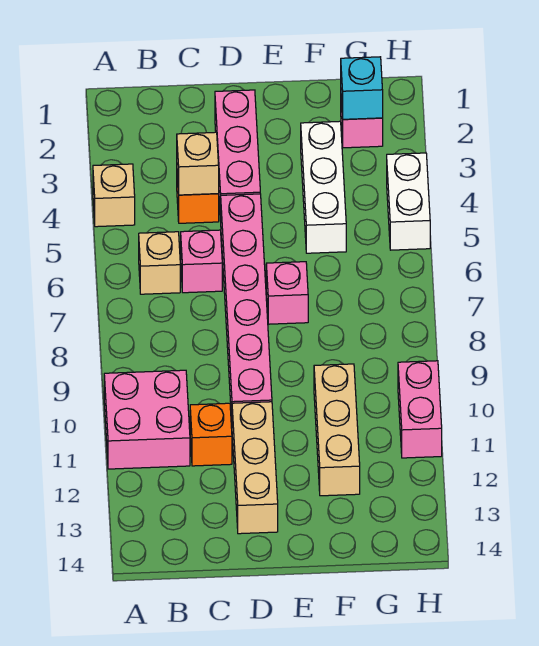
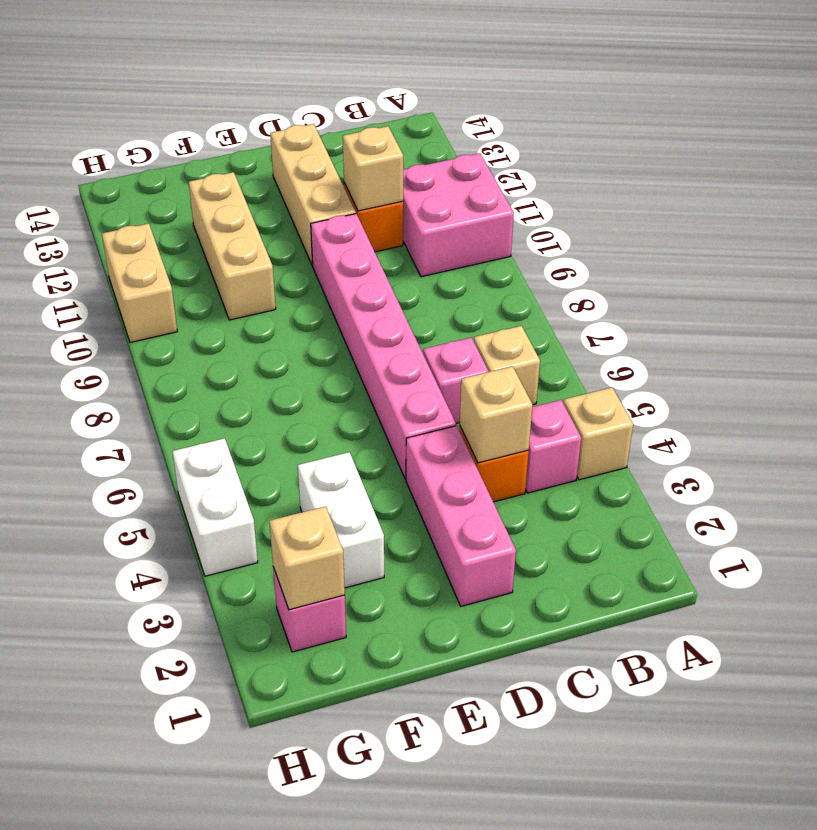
none -> tan 1x1 brick [343,126,403,211]
pink 1x1 brick [266,262,308,324] -> pink 1x1 brick moved to [525,400,581,493]
white 1x3 brick [301,121,346,253] -> white 1x2 brick [298,452,384,588]
cyan 1x1 brick [341,57,383,119] -> tan 1x1 brick [269,506,345,610]
pink 1x2 brick [398,361,442,458] -> tan 1x2 brick [102,223,177,342]

